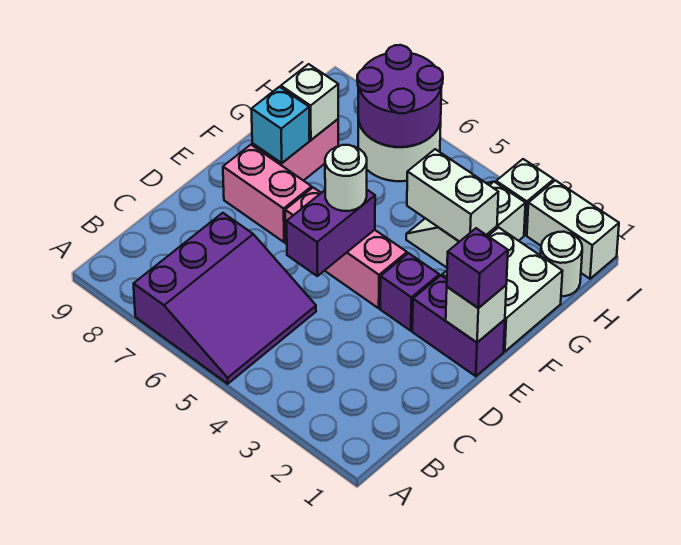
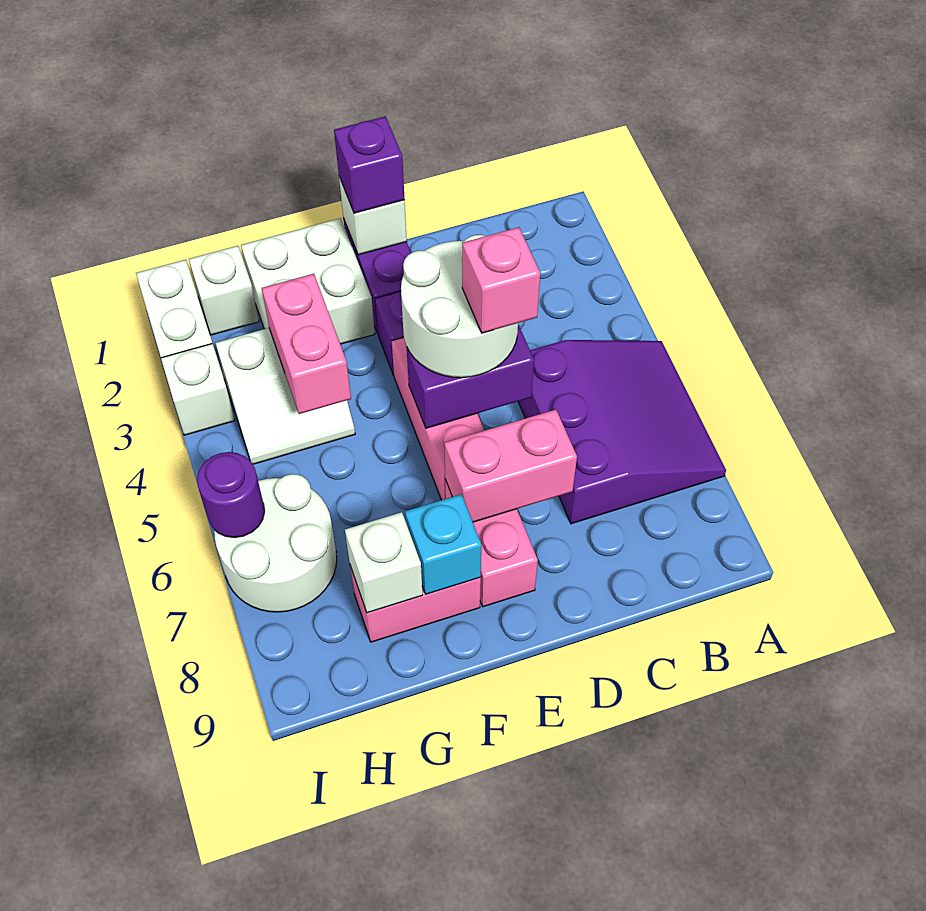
purple 3x3 slope [134,213,316,384] -> purple 3x3 slope turned to [518,340,726,524]
none -> pink 1x1 brick [462,227,540,333]
none -> pink 1x2 brick [444,410,577,522]
white 1x1 round brick [325,145,367,211] -> white 2x2 round brick [401,235,518,378]
white 1x2 brick [407,149,498,242] -> pink 1x2 brick [262,274,351,414]
white 1x1 round brick [540,232,582,296] -> white 1x1 brick [189,246,259,335]
purple 2x2 round brick [357,45,443,147] -> purple 1x1 round brick [197,452,265,538]

